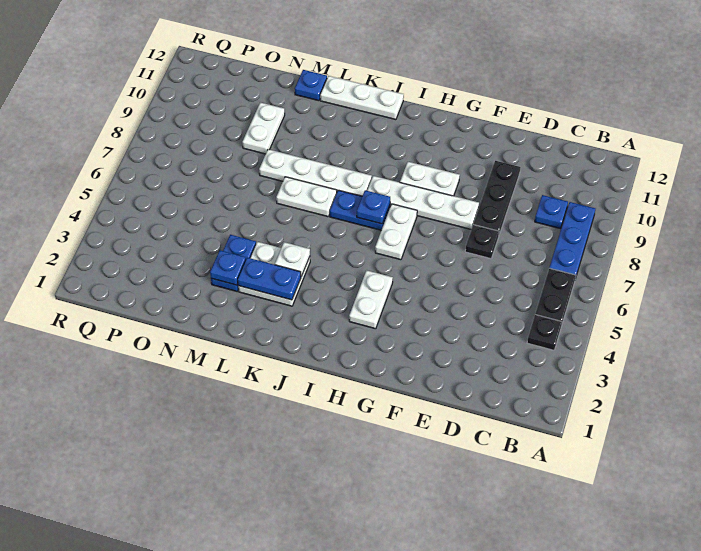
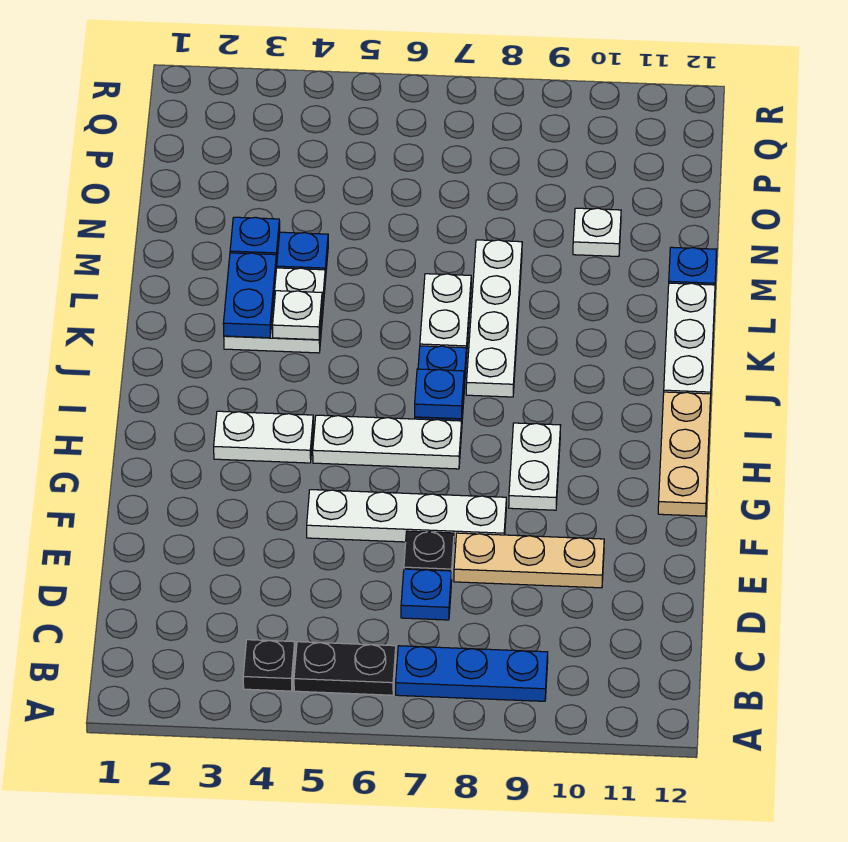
blue 1x1 plate [535,195,568,229] -> blue 1x1 plate moved to [401,569,452,620]
black 1x3 plate [473,161,520,235] -> tan 1x3 plate [454,533,604,588]
white 1x4 plate [367,176,479,229] -> white 1x4 plate turned to [307,490,506,544]
none -> tan 1x3 plate [658,392,711,516]
white 1x2 plate [375,204,417,260] -> white 1x3 plate [313,415,462,469]
white 1x2 plate [242,102,285,154] -> white 1x1 plate [573,208,621,257]

